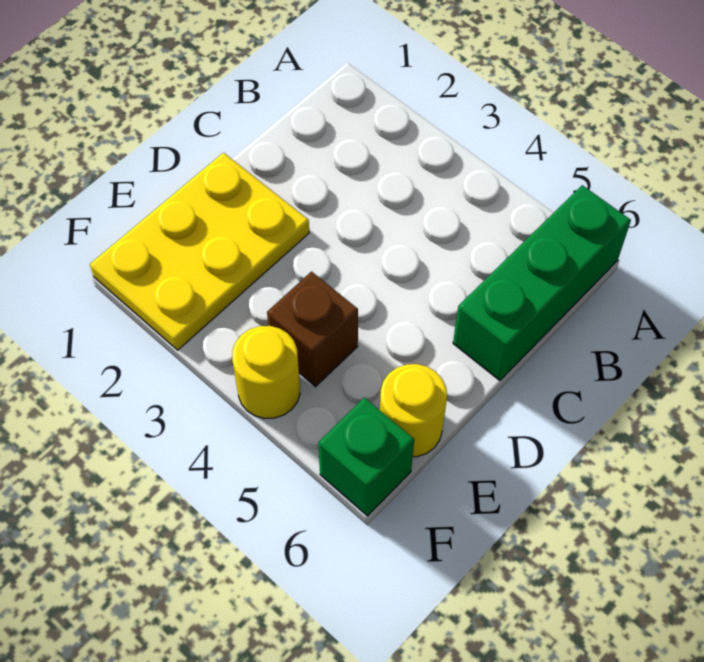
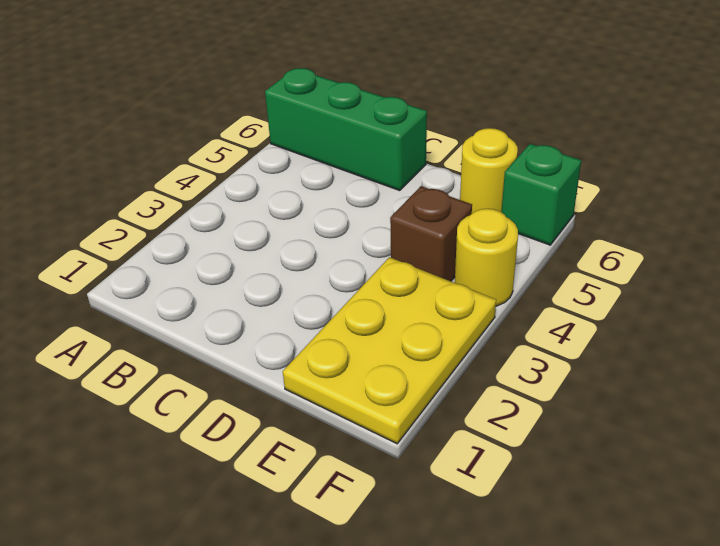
yellow 2x3 plate [90,153,309,350] -> yellow 2x3 plate turned to [283,257,496,444]

